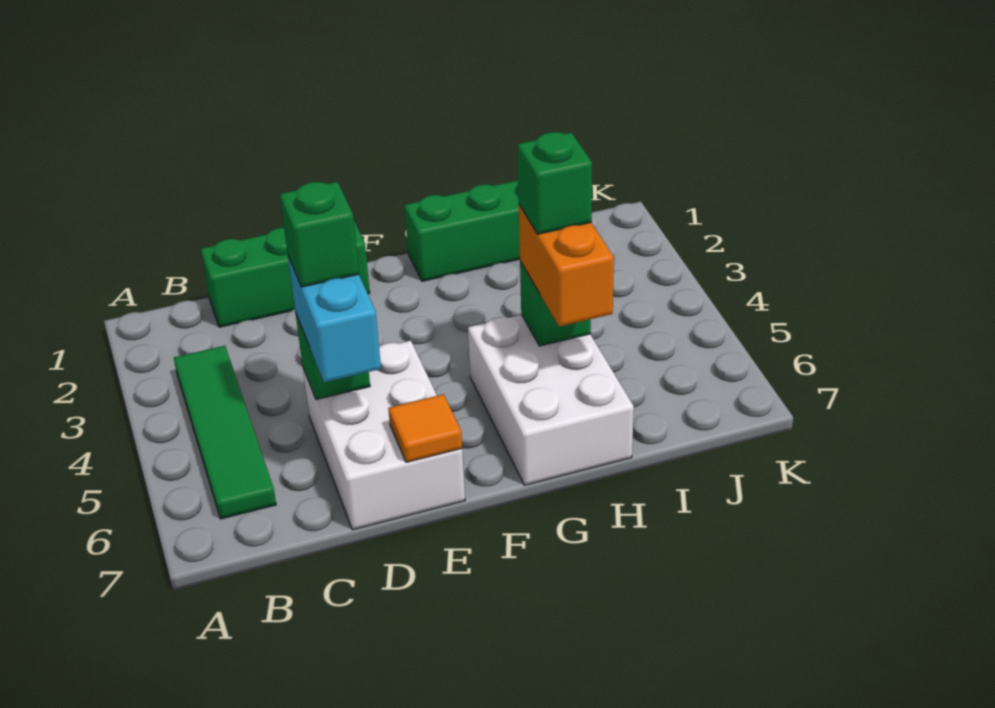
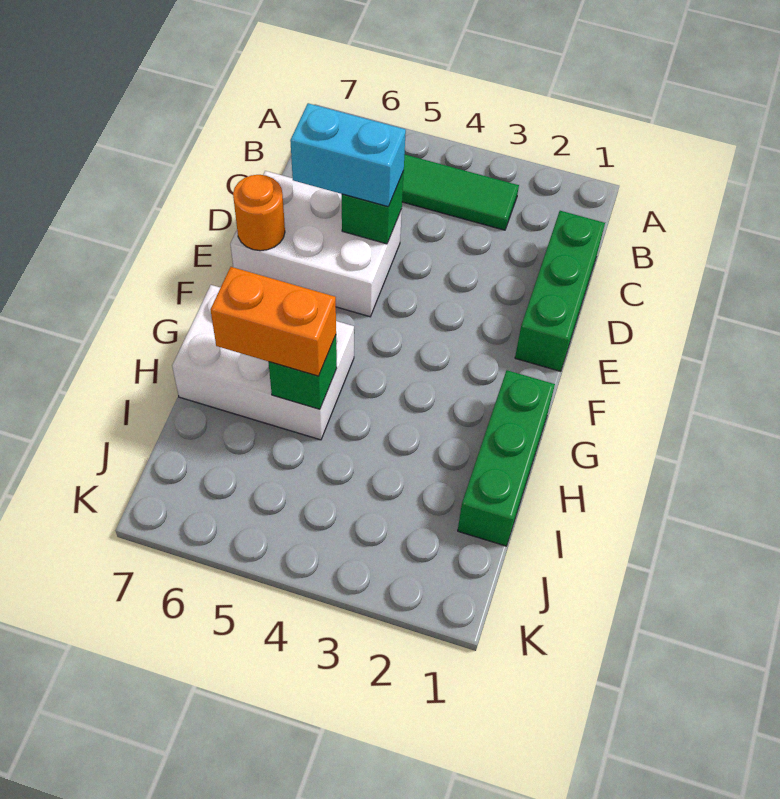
green 1x1 brick [280,182,359,287] -> none
orange 1x1 tile [388,394,462,462] -> orange 1x1 round brick [233,175,285,251]
green 1x1 brick [517,132,592,234] -> none

